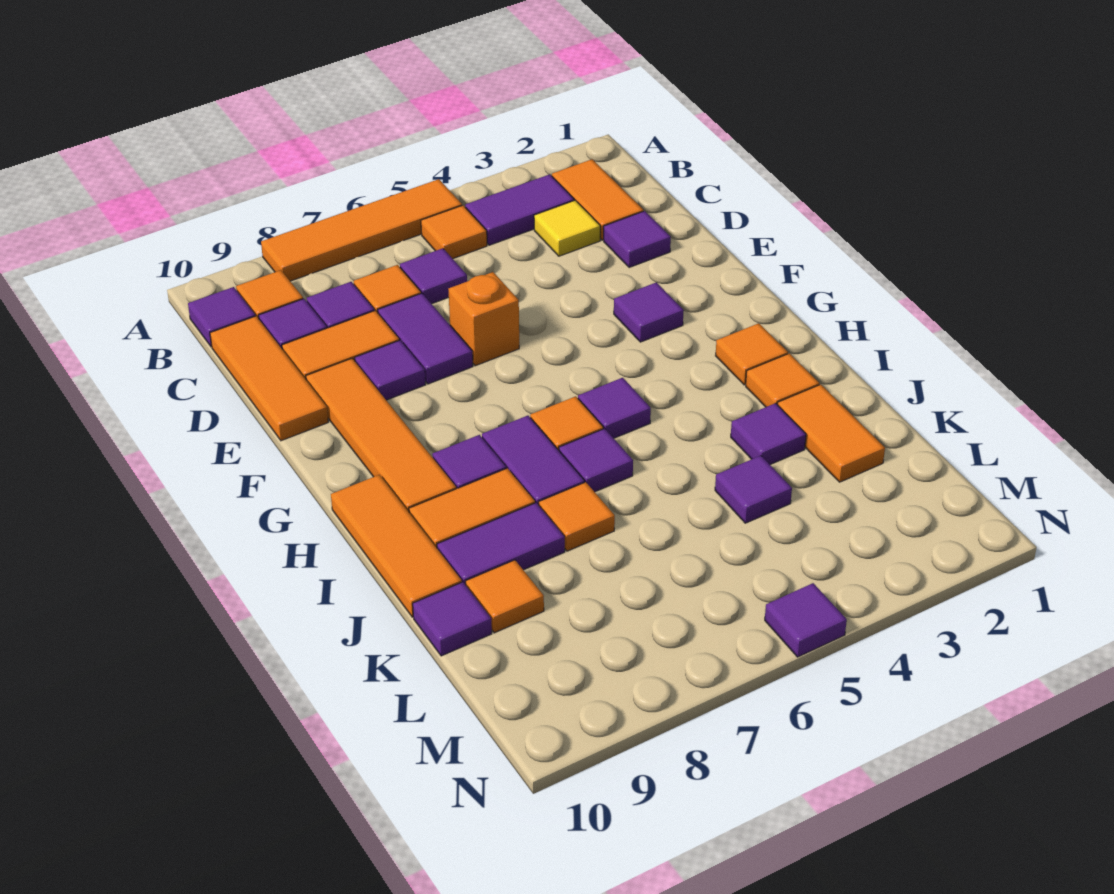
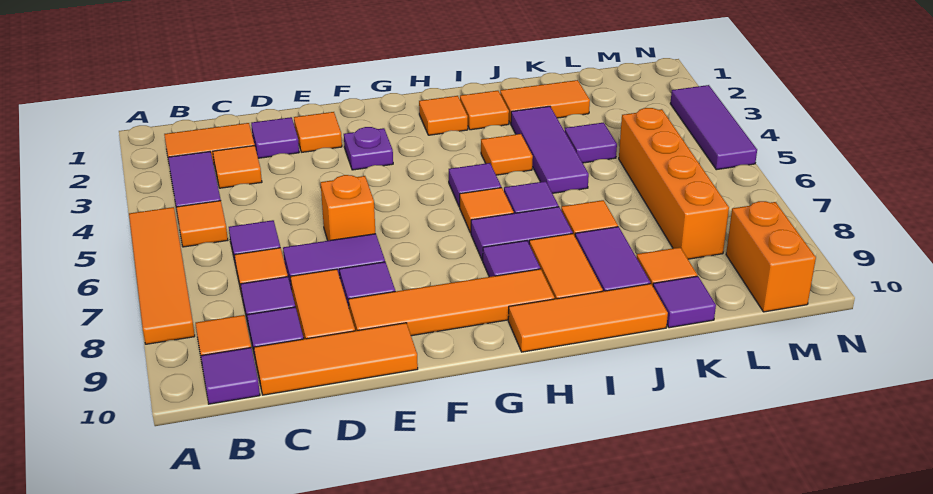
yellow 1x1 tile [534,200,600,256] -> orange 1x1 tile [213,146,262,188]
none -> orange 1x1 tile [294,112,342,152]
purple 1x1 tile [614,282,684,342] -> purple 1x1 plate [344,127,393,170]
none -> orange 1x1 tile [481,134,533,175]
purple 1x1 tile [731,403,806,464] -> purple 1x3 tile [511,106,589,193]
none -> orange 1x4 brick [619,108,729,259]
none -> orange 1x2 brick [726,201,816,312]
purple 1x1 tile [765,583,847,657] -> purple 1x3 tile [670,85,757,170]

